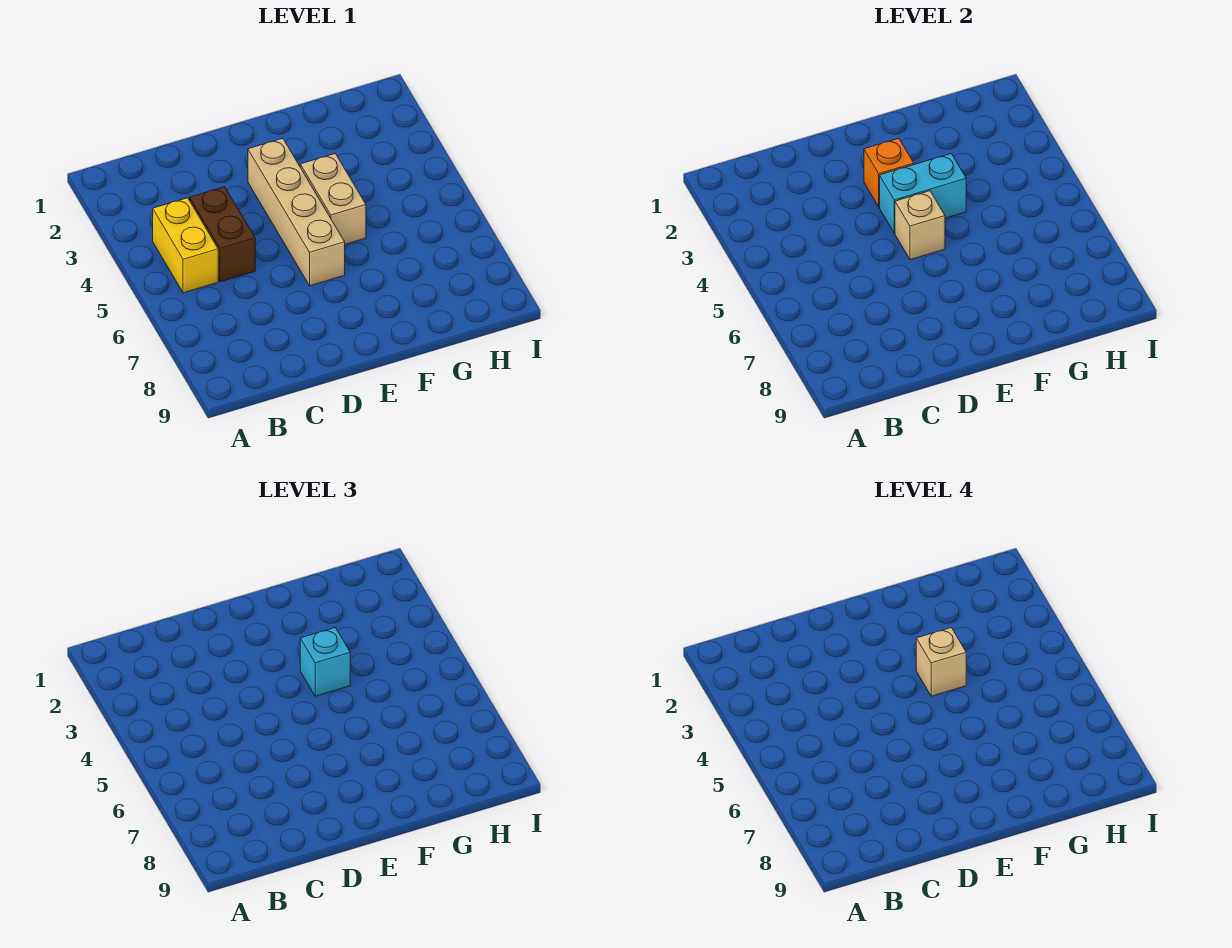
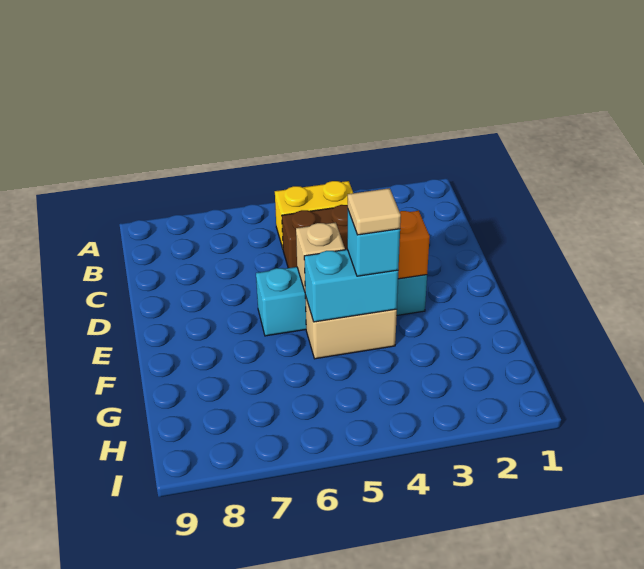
tan 1x4 brick [248,138,345,286] -> cyan 1x4 brick [256,267,427,336]
cyan 1x2 brick [880,154,966,233] -> cyan 1x2 brick turned to [304,250,398,322]
tan 1x1 brick [916,628,966,696] -> tan 1x1 tile [348,188,401,235]

